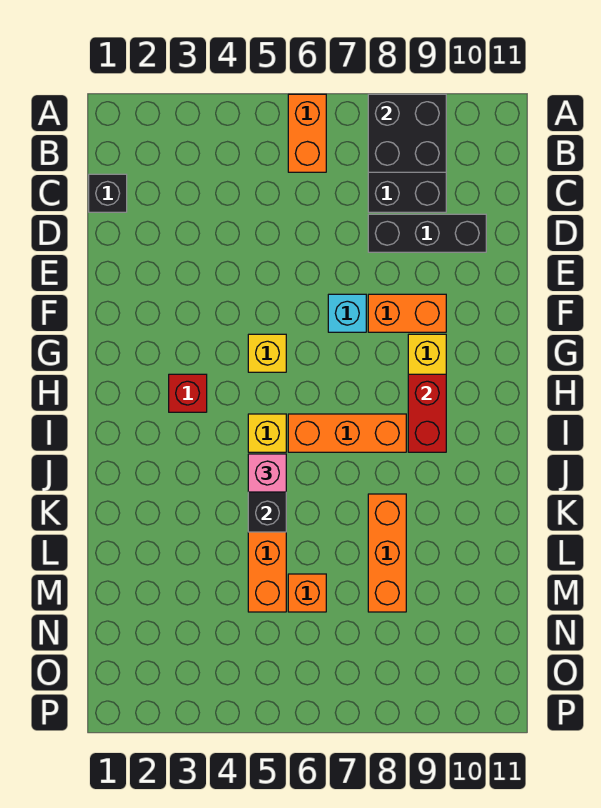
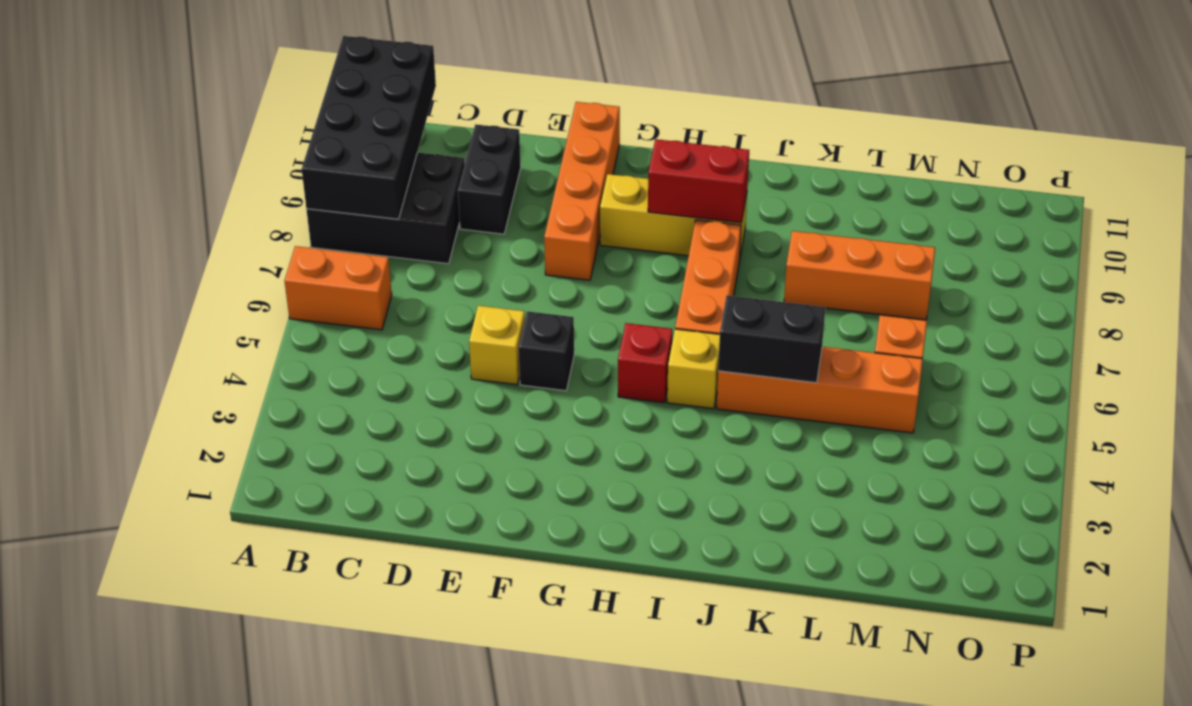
black 2x2 brick [368,94,446,172] -> black 2x4 brick [302,36,436,219]
black 1x1 brick [89,174,127,212] -> black 1x1 brick moved to [519,311,574,391]
black 1x3 brick [368,214,486,252] -> black 1x2 brick [458,124,521,234]
cyan 1x1 brick [328,294,366,332] -> none
orange 1x2 brick [368,294,446,332] -> orange 1x4 brick [544,102,620,280]
yellow 1x1 brick [248,334,286,372] -> yellow 1x1 brick moved to [469,306,525,385]
red 1x1 brick [169,374,207,412] -> red 1x1 brick moved to [618,323,672,403]
pink 1x1 brick [248,454,286,492] -> none

